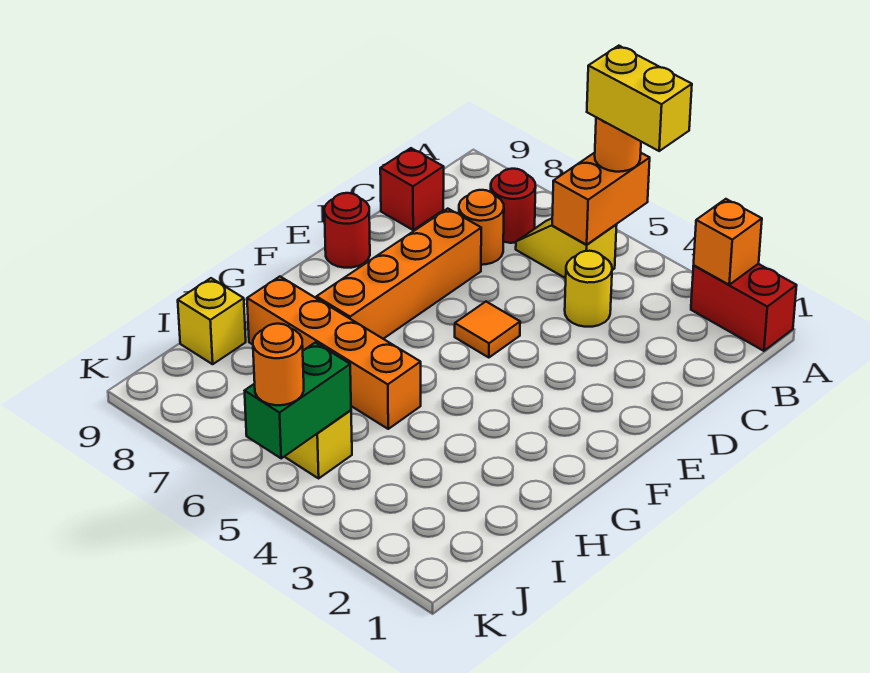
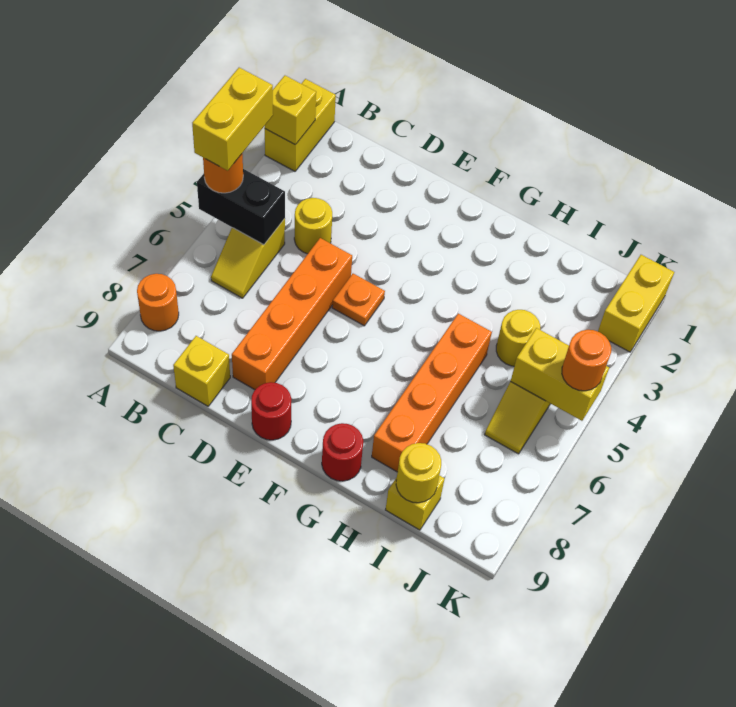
red 1x2 brick [691,264,797,351] -> yellow 1x2 brick [265,79,336,171]
orange 1x1 brick [694,199,762,285] -> yellow 1x1 brick [265,76,316,145]
orange 1x2 brick [552,153,650,245] -> black 1x2 brick [197,169,285,245]
red 1x1 round brick [491,169,536,243] -> red 1x1 round brick moved to [322,423,363,481]
orange 1x1 round brick [459,190,504,265] -> orange 1x1 round brick moved to [137,274,179,331]
red 1x1 brick [380,148,444,230] -> yellow 1x1 brick [173,336,230,406]
orange 1x4 brick [317,209,481,339] -> orange 1x4 brick turned to [232,238,352,390]
orange 1x1 tile [455,302,520,358] -> orange 1x1 plate [332,274,385,326]
none -> yellow 1x1 round brick [496,310,540,366]
none -> yellow 1x1 round brick [396,443,441,503]
green 1x2 brick [245,343,351,458] -> yellow 1x2 brick [511,328,609,421]
none -> yellow 1x2 brick [598,255,674,352]

